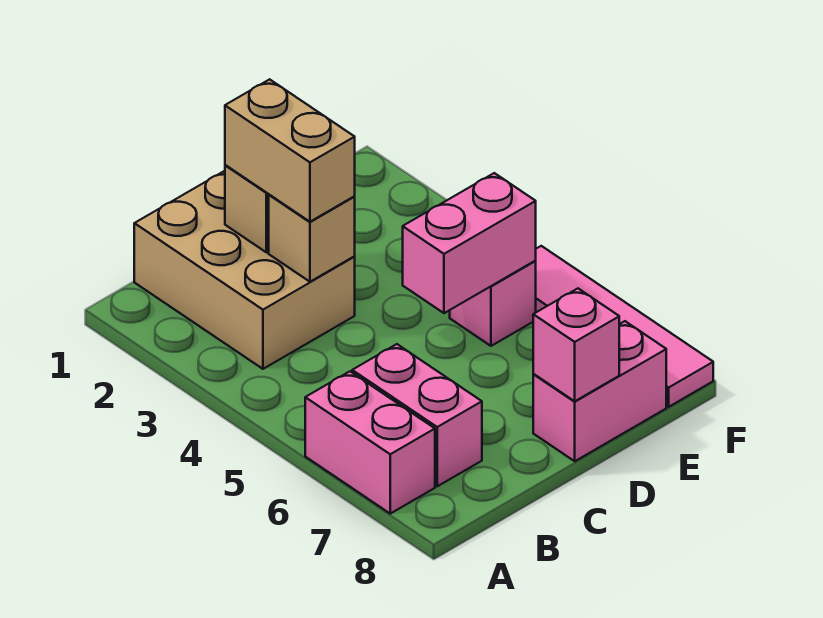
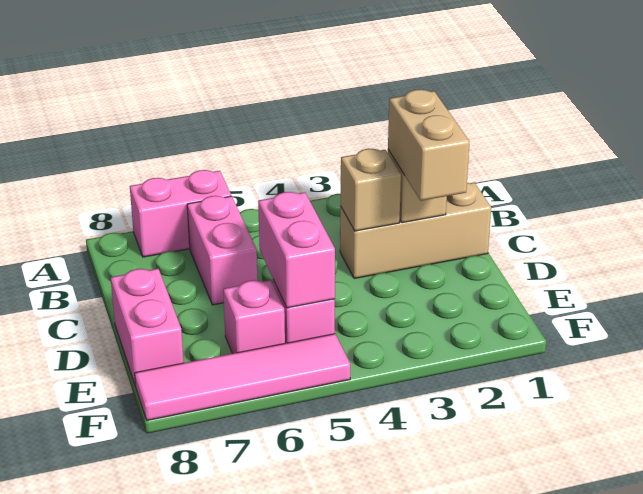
tan 2x3 brick [134,171,355,369] -> tan 1x3 brick [340,183,491,279]
pink 1x2 brick [352,344,482,486] -> pink 1x2 brick turned to [187,196,258,305]
tan 1x2 brick [225,79,355,222] -> tan 1x2 brick turned to [388,90,470,201]
pink 1x1 brick [533,289,619,401] -> pink 1x1 brick moved to [223,280,285,354]

